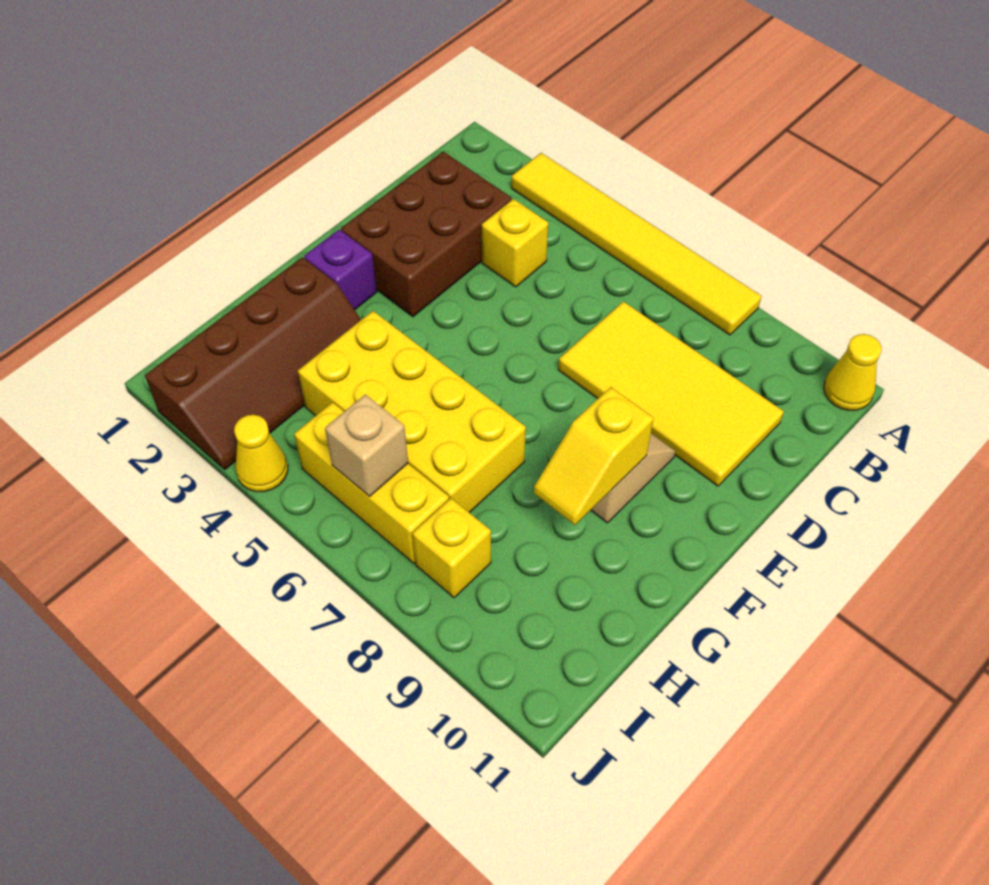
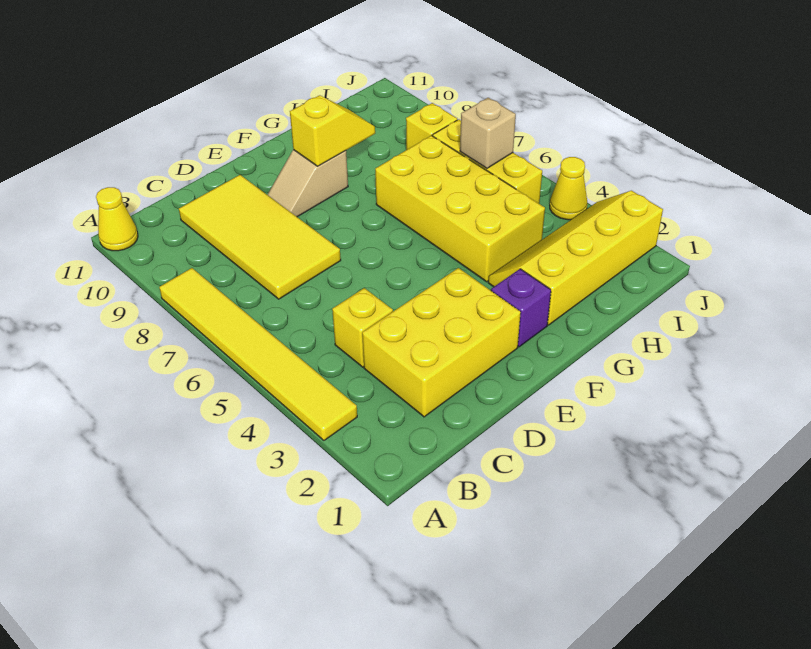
brown 2x3 brick [341,152,512,317] -> yellow 2x3 brick [362,268,521,417]
brown 2x4 slope [145,257,361,470] -> yellow 2x4 slope [488,191,663,325]

